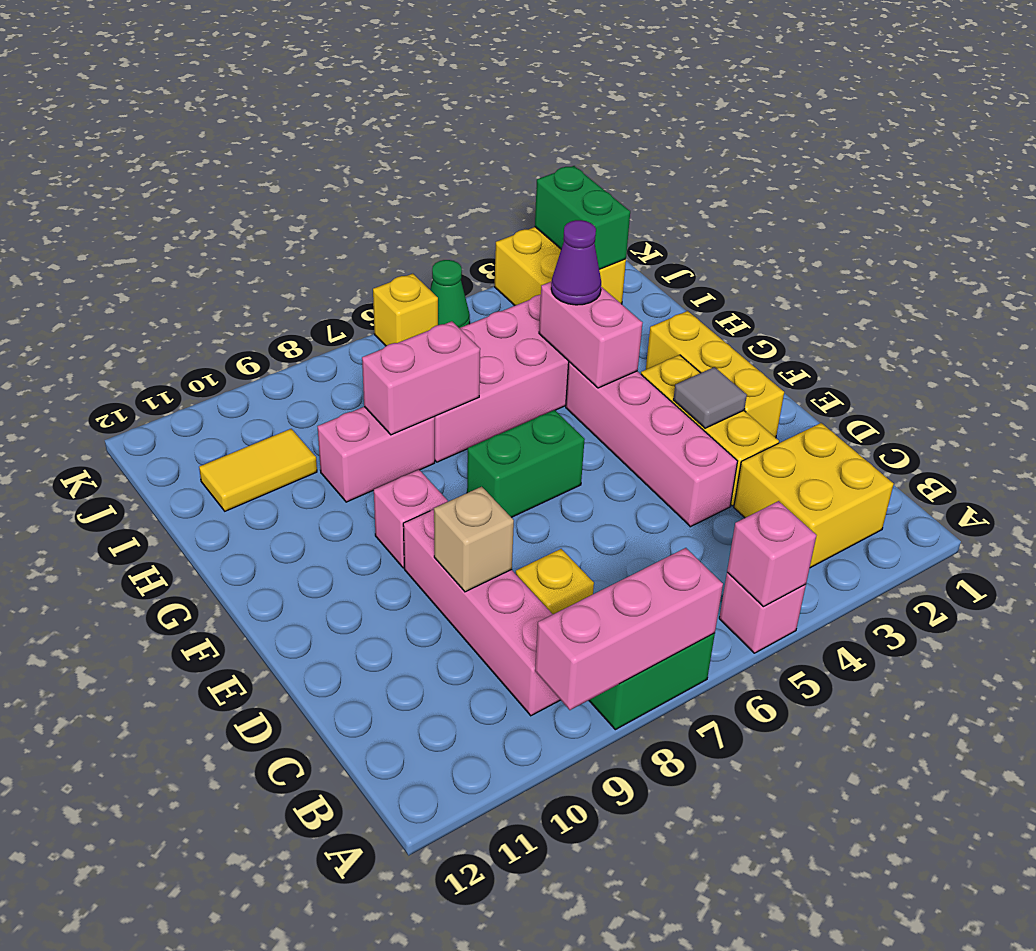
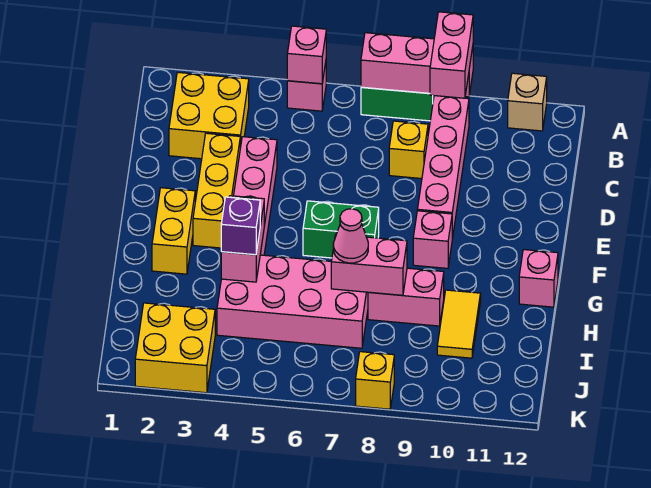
none -> pink 1x2 brick [430,12,473,98]
tan 1x1 brick [434,487,514,592] -> tan 1x1 brick moved to [508,73,547,131]
yellow 1x3 brick [646,311,784,438] -> yellow 1x2 brick [152,188,195,274]
grey 1x1 tile [673,367,747,428] -> none
none -> pink 1x1 brick [519,250,558,307]
purple 1x1 cone [551,220,601,305] -> purple 1x1 brick [221,197,260,255]
none -> pink 1x1 cone [333,209,368,263]
yellow 1x2 tile [199,429,317,511] -> yellow 1x2 tile turned to [437,290,481,358]
green 1x2 brick [535,166,630,269] -> none
green 1x1 cone [430,260,470,328] -> none
yellow 1x1 brick [373,274,438,346] -> yellow 1x1 brick moved to [356,352,394,409]

